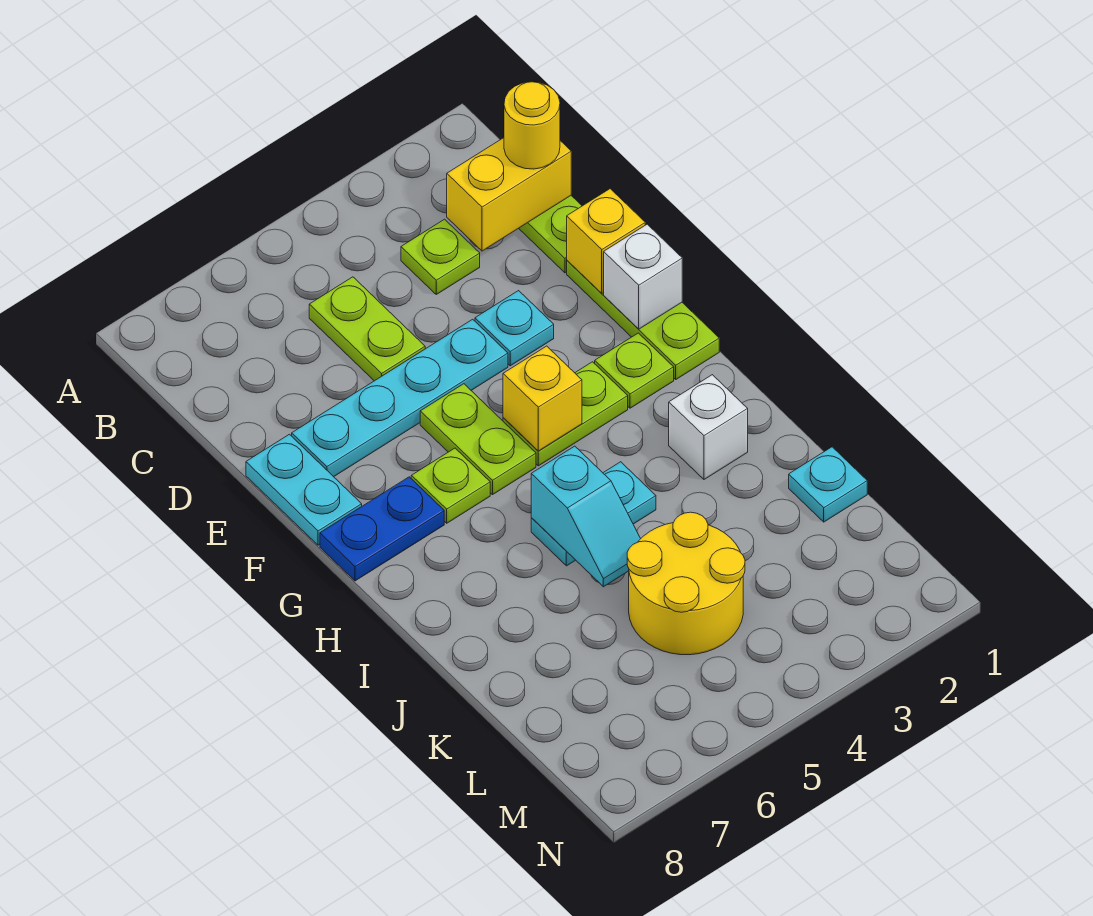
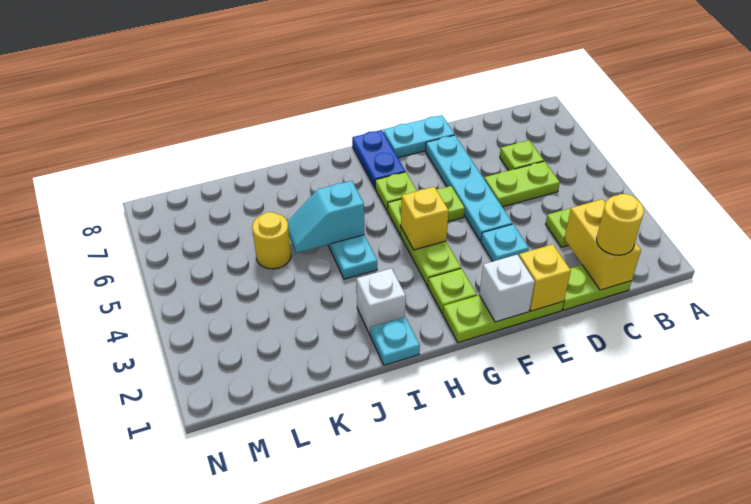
none -> lime 1x1 plate [500,140,544,170]
cyan 1x1 plate [789,447,867,522] -> cyan 1x1 plate moved to [370,317,420,365]
yellow 2x2 round brick [627,512,745,655] -> yellow 1x1 round brick [252,212,291,269]

